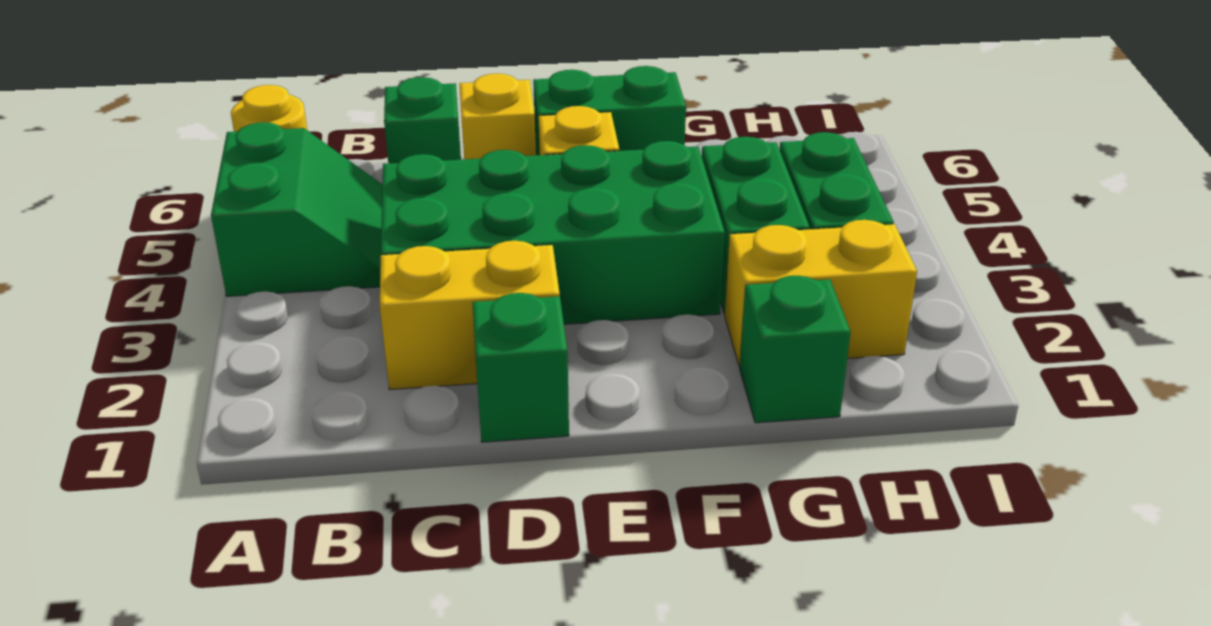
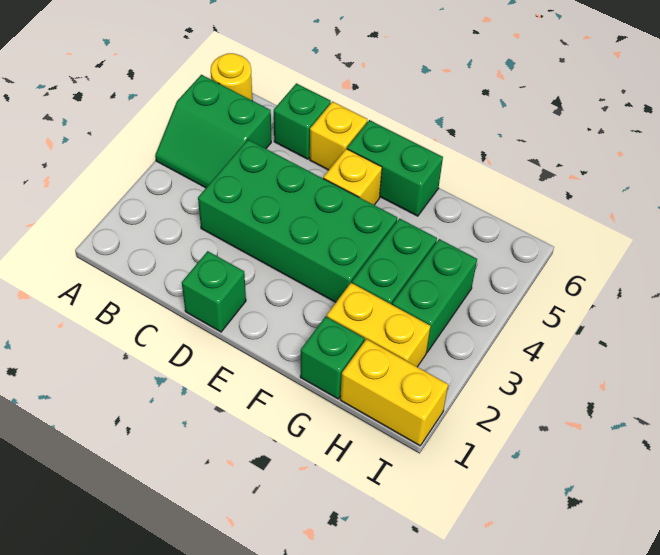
green 2x2 slope [211,122,383,296] -> green 2x2 slope turned to [155,75,271,188]
yellow 1x2 brick [380,241,560,390] -> yellow 1x2 brick moved to [340,339,448,446]

